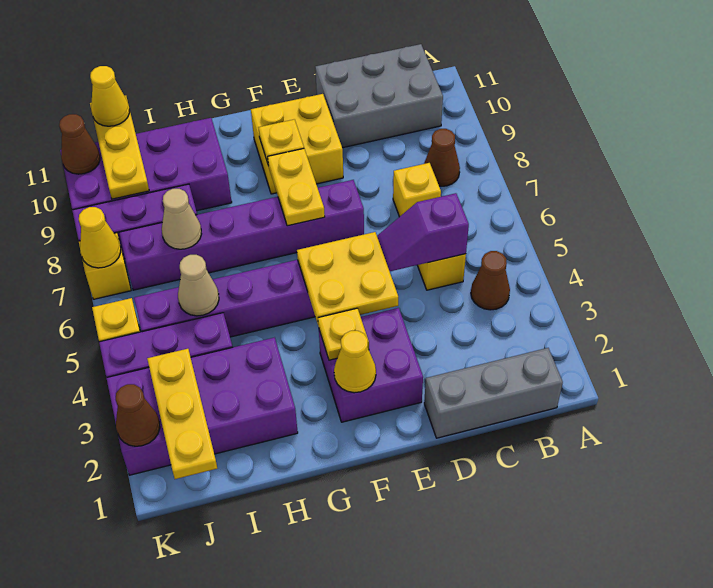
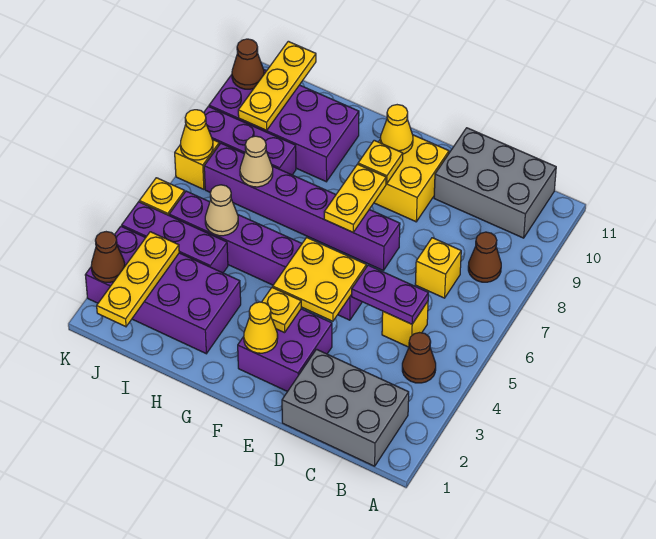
grey 1x3 brick [424,348,563,438] -> grey 2x3 brick [282,349,409,466]
purple 1x2 slope [377,193,469,271] -> purple 1x2 plate [351,265,428,324]
yellow 1x1 cone [90,66,130,126] -> yellow 1x1 cone moved to [381,105,413,154]

